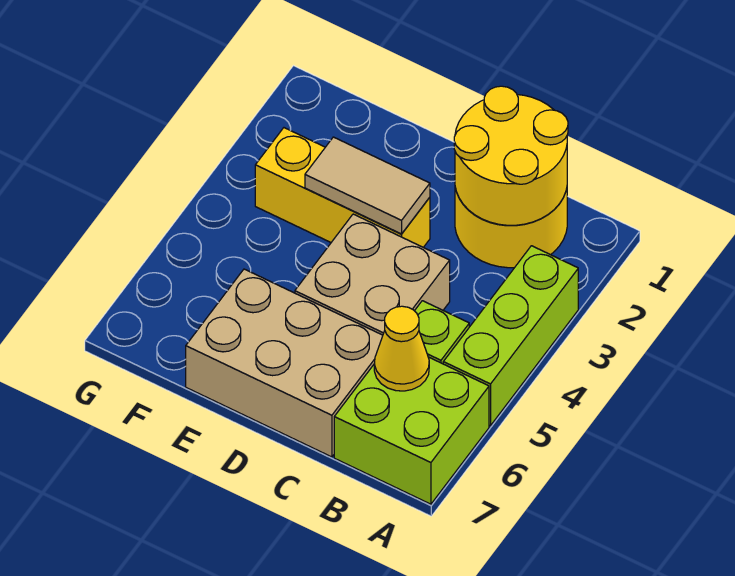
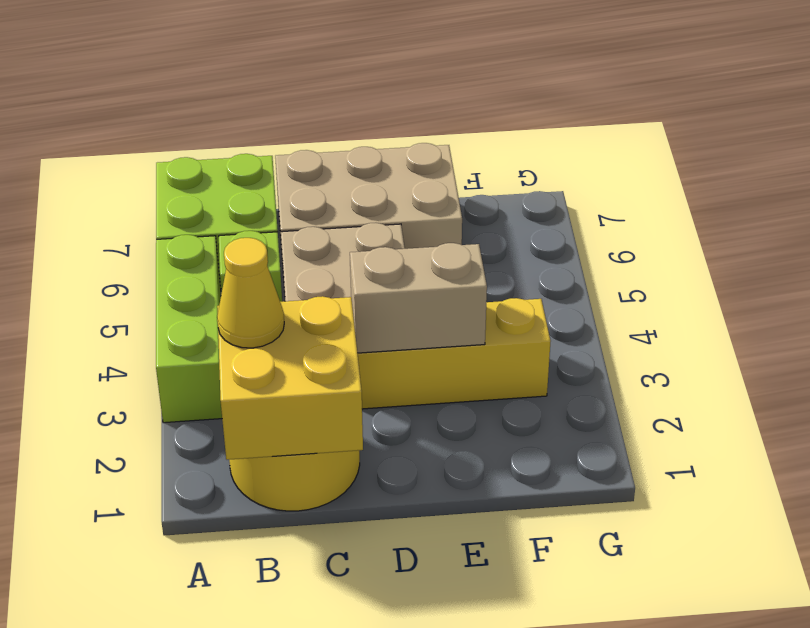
yellow 2x2 round brick [454,86,568,225] -> yellow 2x2 brick [217,296,363,460]
yellow 1x1 cone [374,306,429,391] -> yellow 1x1 cone moved to [217,238,284,348]
tan 1x2 tile [305,137,430,234] -> tan 1x2 brick [350,243,487,353]

